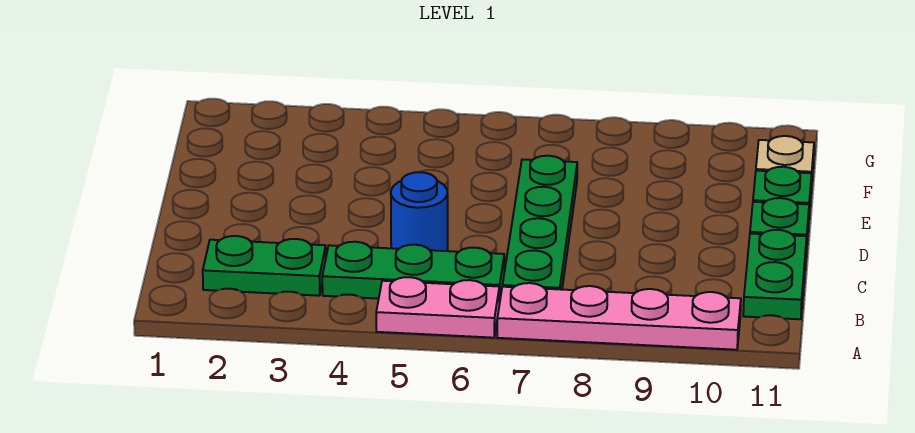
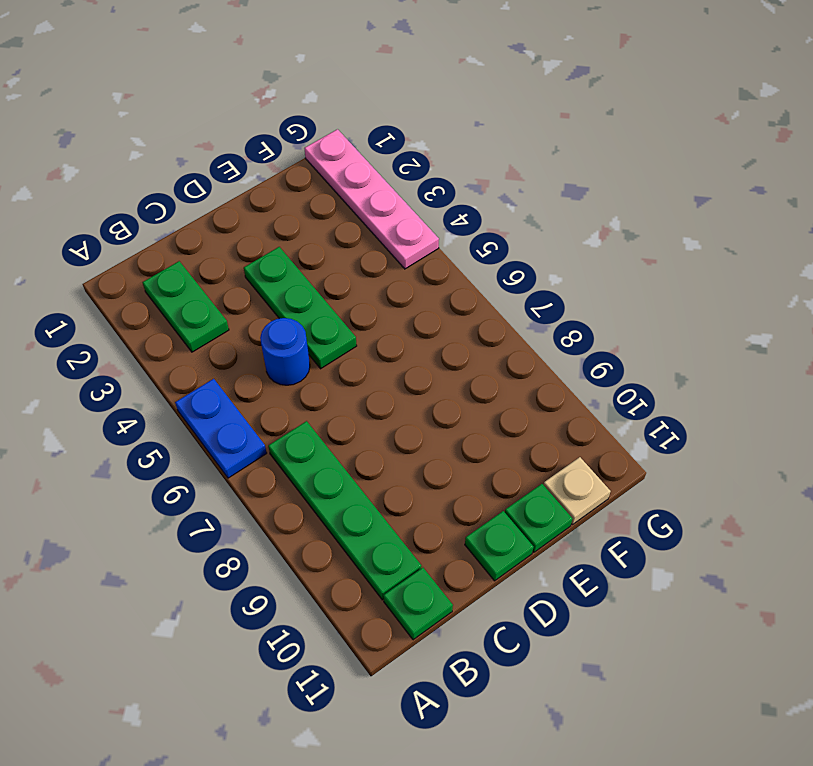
pink 1x2 plate [376,277,499,338] -> blue 1x2 plate [175,379,267,478]
pink 1x4 plate [497,283,741,350] -> pink 1x4 plate moved to [304,129,439,269]
green 1x3 plate [322,242,504,304] -> green 1x3 plate moved to [244,247,357,369]
green 1x4 plate [503,156,577,290] -> green 1x4 plate turned to [268,421,422,600]
green 1x2 plate [743,230,807,319] -> green 1x1 plate [383,568,453,640]

